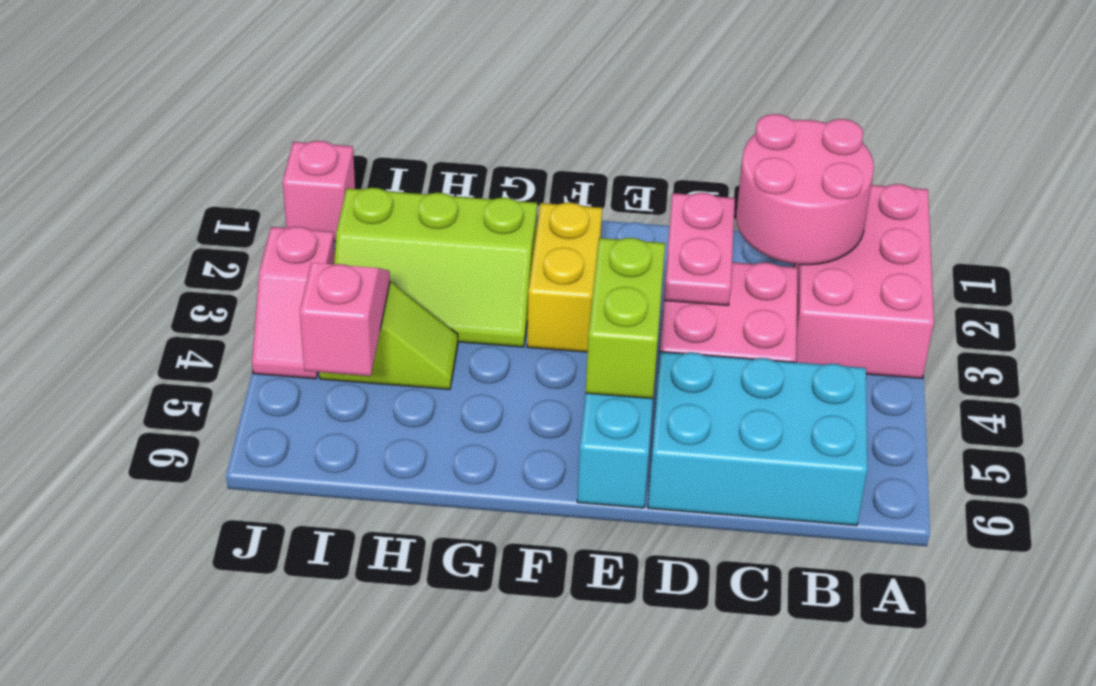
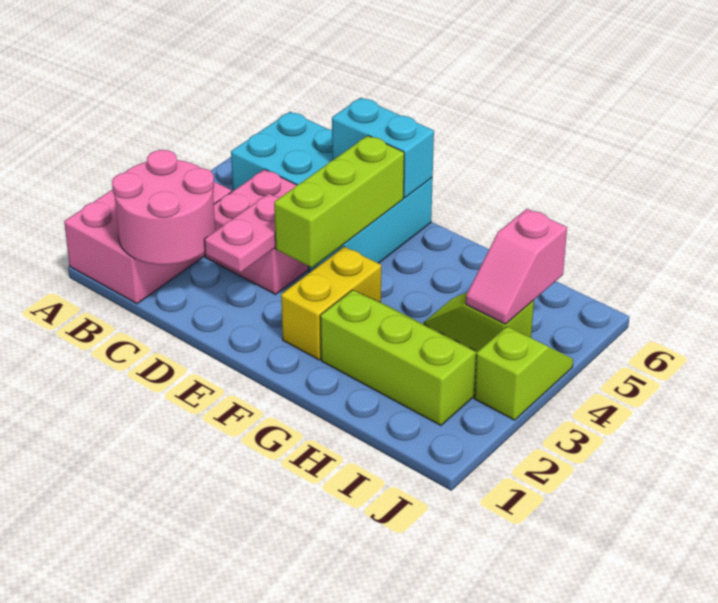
none -> cyan 1x2 brick [332,98,434,198]
lime 1x2 brick [586,238,665,399] -> lime 1x3 brick [274,136,404,268]
pink 1x1 brick [283,141,355,242] -> none
pink 1x2 slope [252,227,335,379] -> lime 1x2 slope [474,327,573,420]

